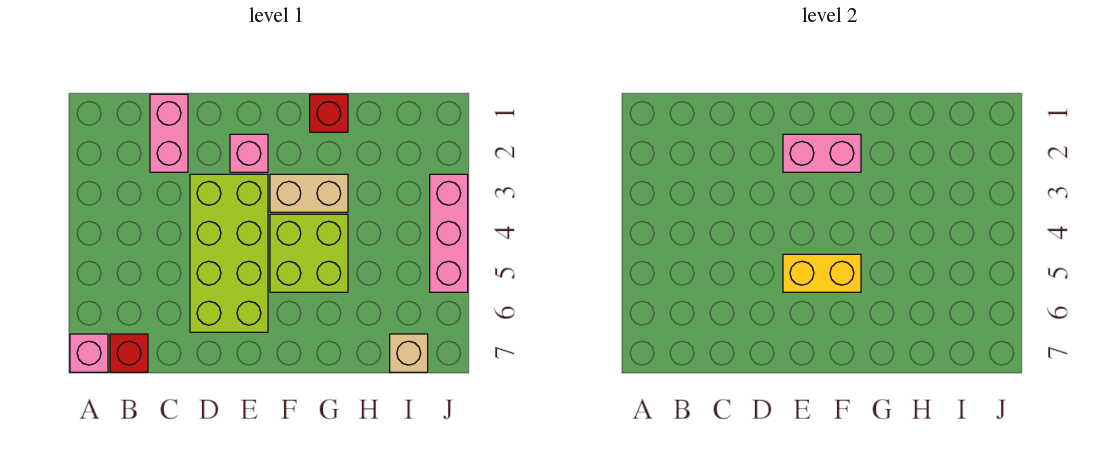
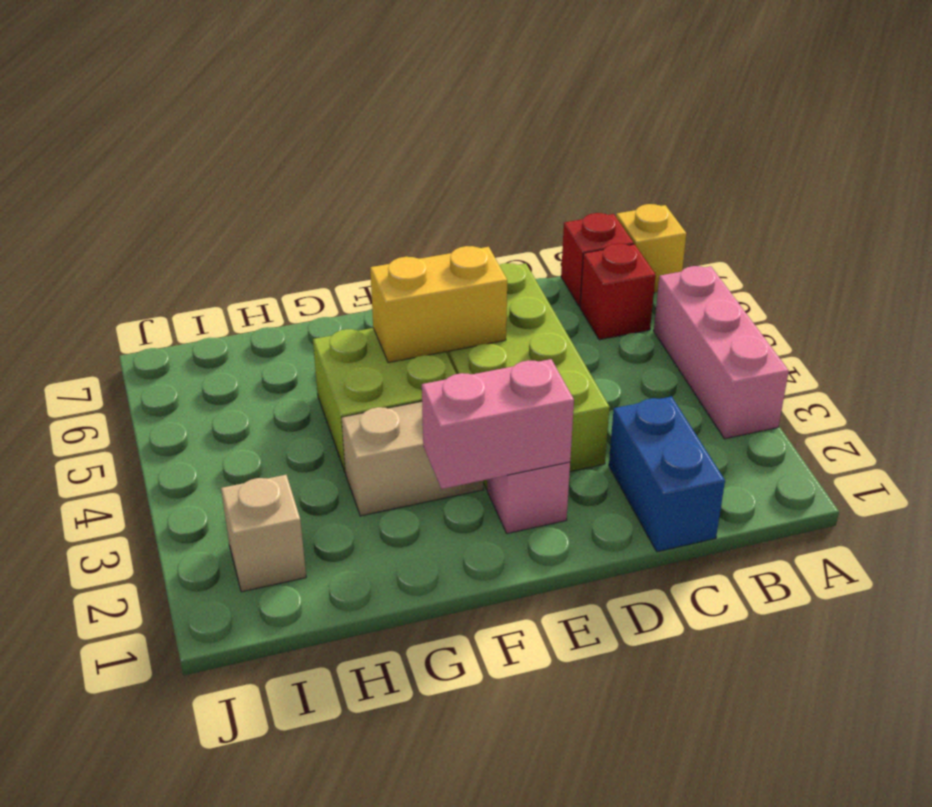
pink 1x1 brick [70,334,108,372] -> yellow 1x1 brick [616,204,687,293]
pink 1x2 brick [150,94,188,172] -> blue 1x2 brick [609,397,725,552]
red 1x1 brick [310,94,348,132] -> red 1x1 brick moved to [580,244,656,340]
tan 1x1 brick [390,334,428,372] -> tan 1x1 brick moved to [221,475,306,592]
pink 1x3 brick [430,174,468,292] -> pink 1x3 brick moved to [654,266,789,439]

